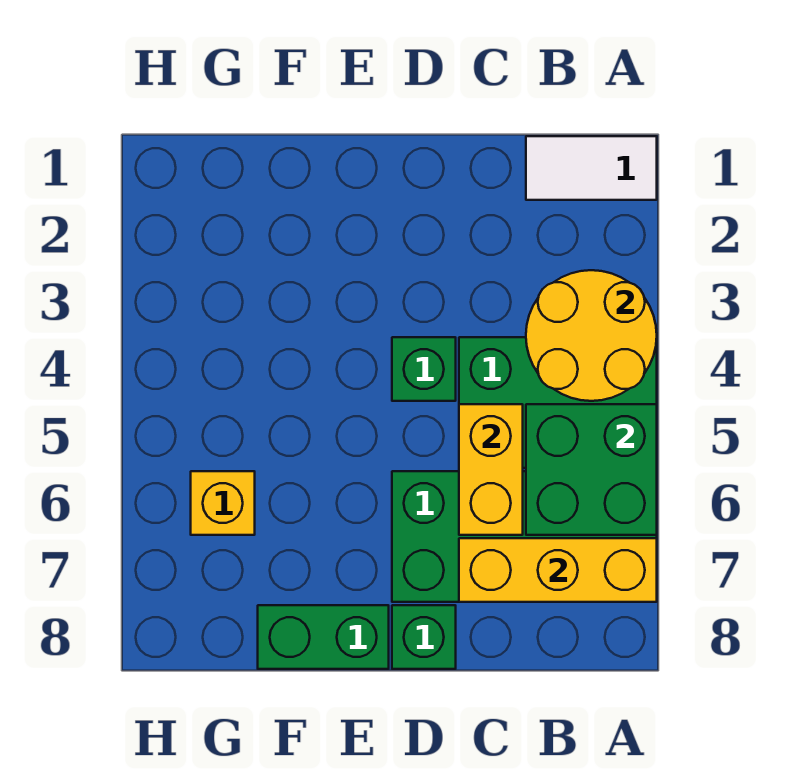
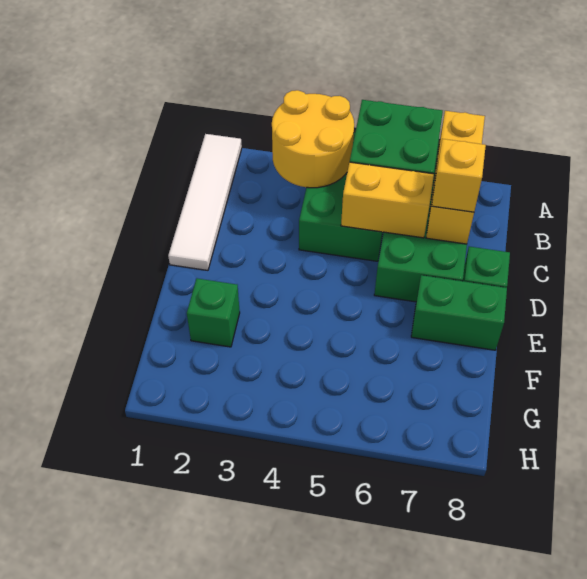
white 1x2 tile [526,136,657,200] -> white 1x4 tile [168,134,242,270]
green 1x1 brick [392,337,456,401] -> green 1x1 brick moved to [187,278,240,347]
green 1x2 brick [258,605,389,669] -> green 1x2 brick turned to [411,275,507,350]
yellow 1x1 brick [191,471,255,535] -> yellow 1x1 brick moved to [432,139,486,212]

